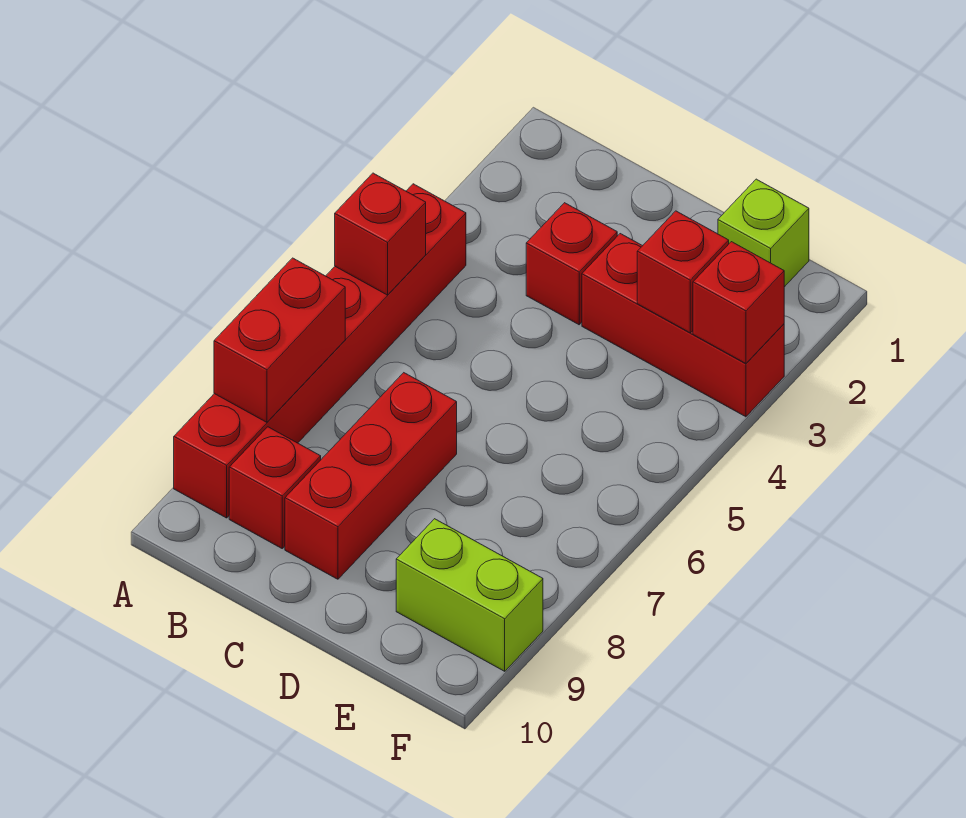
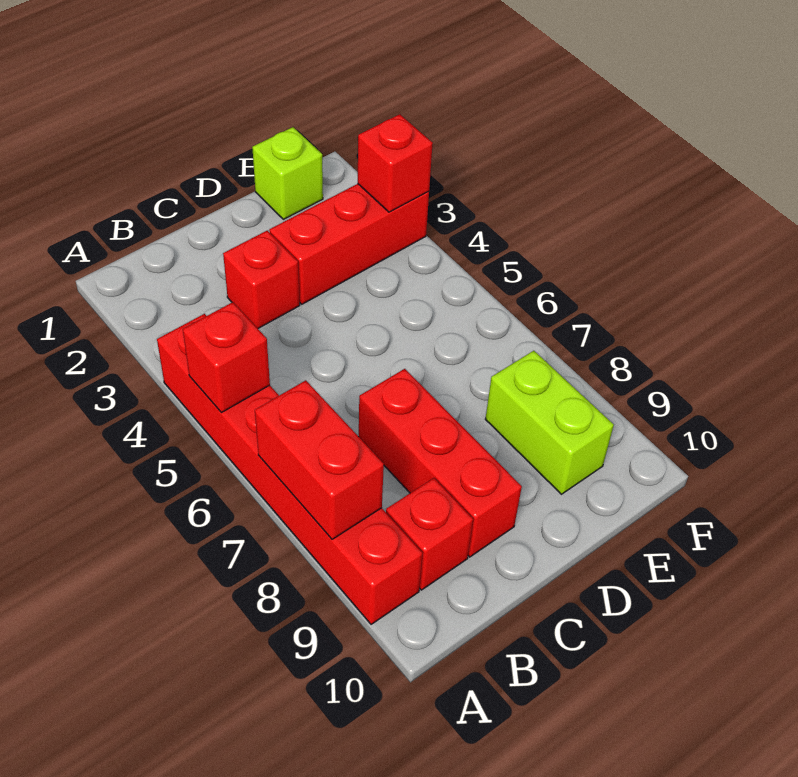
red 1x1 brick [637,211,729,333] -> none
lime 1x2 brick [396,519,543,671] -> lime 1x2 brick turned to [485,351,614,494]

